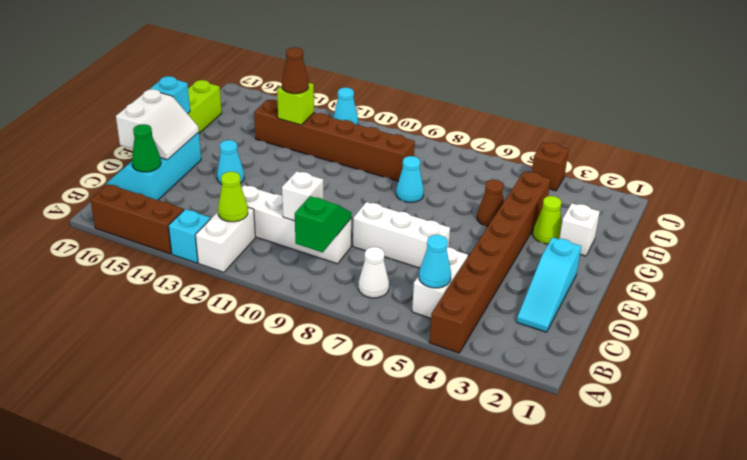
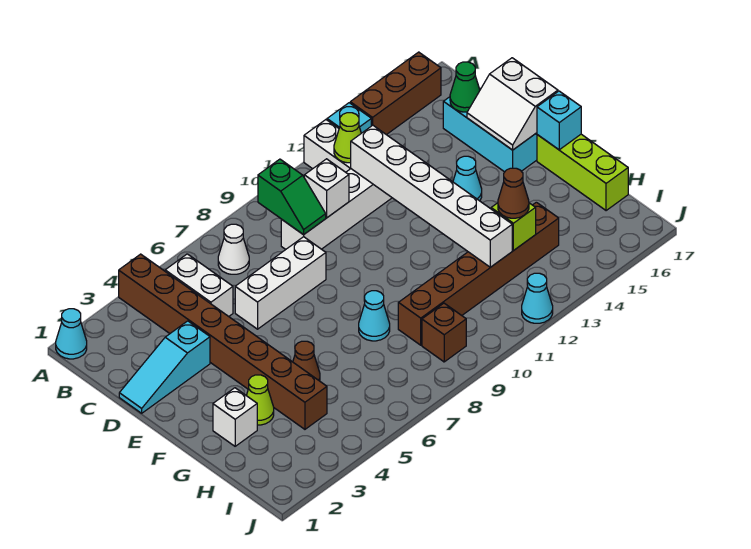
cyan 1x1 cone [419,235,451,288] -> cyan 1x1 cone moved to [56,309,87,359]
cyan 1x3 slope [517,237,581,332] -> cyan 1x3 slope turned to [119,321,210,413]
none -> white 1x6 brick [351,125,512,267]
brown 1x1 brick [532,142,569,191] -> brown 1x1 brick moved to [422,303,466,362]

